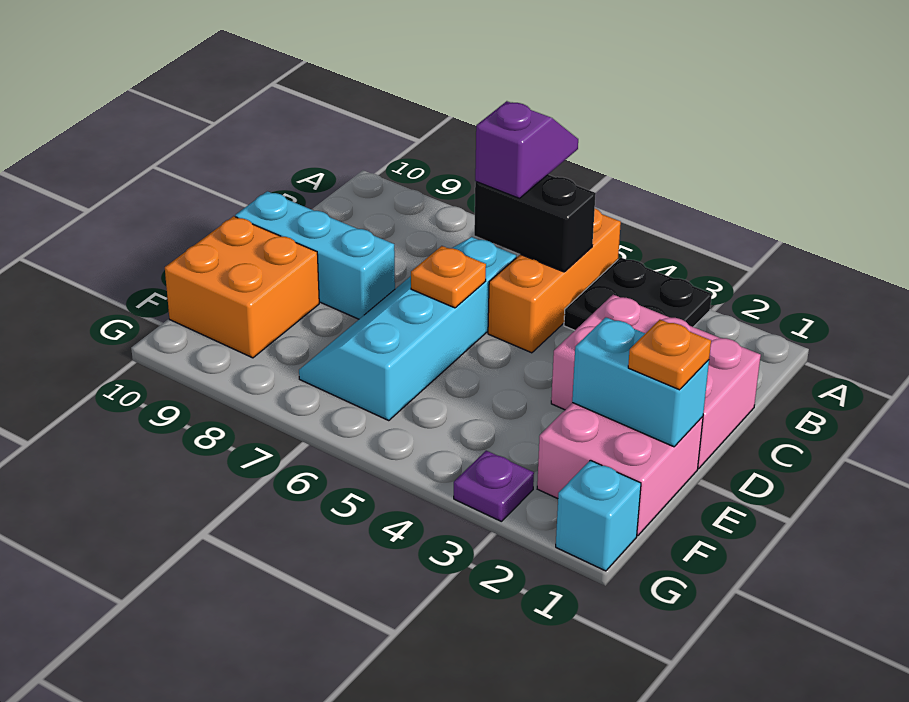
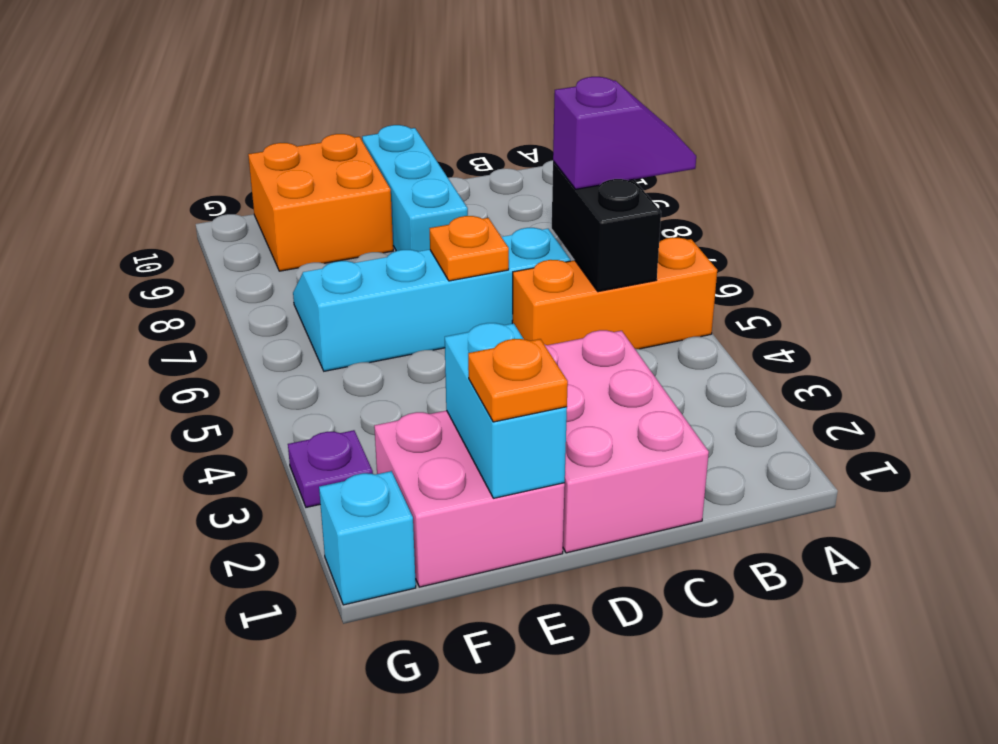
black 2x2 plate [564,257,712,330] -> none

